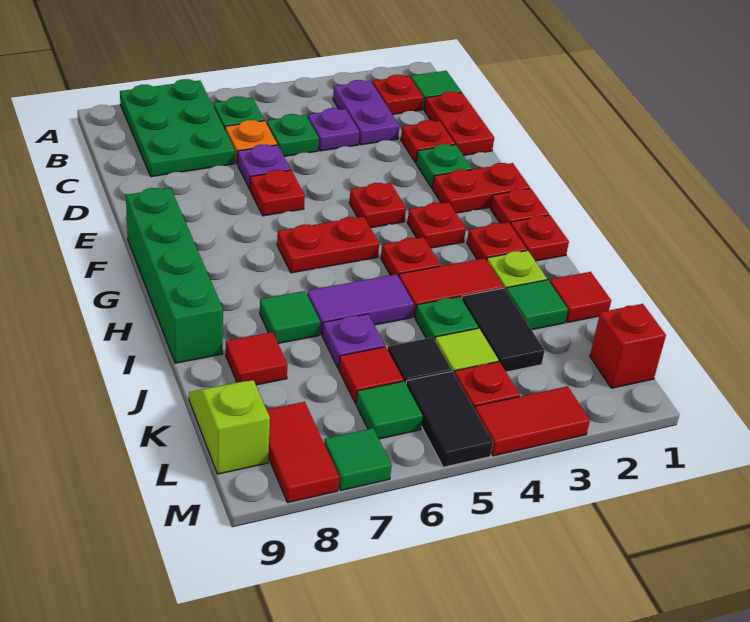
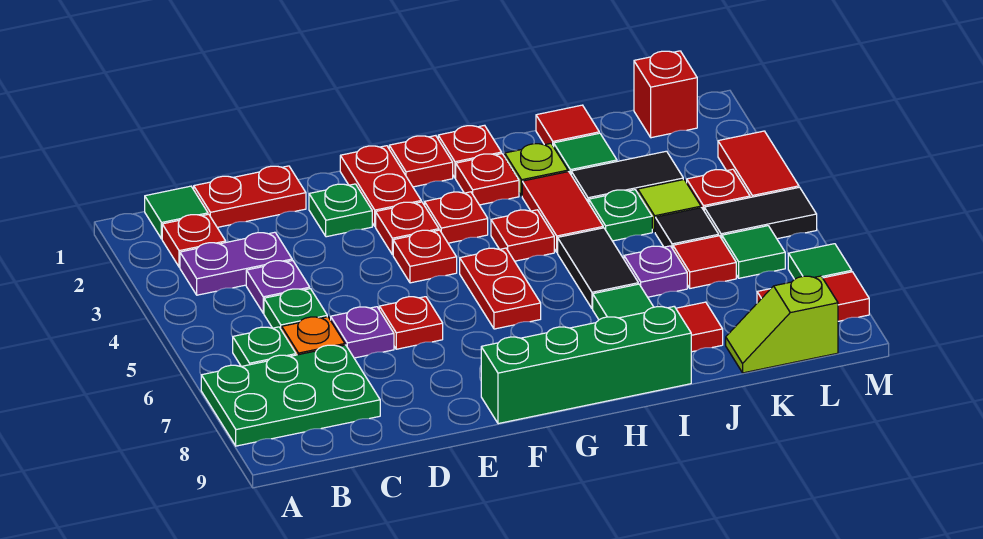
red 1x1 plate [401,120,455,163] -> red 1x1 plate moved to [376,202,439,255]
purple 1x2 tile [307,274,414,335] -> black 1x2 tile [558,228,638,309]

